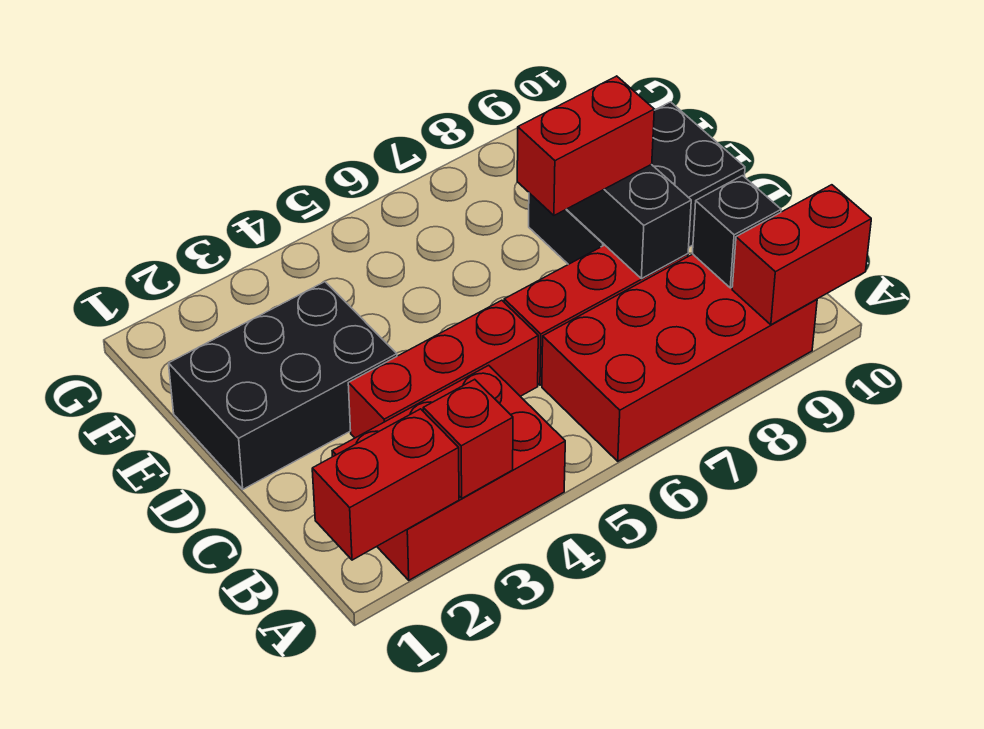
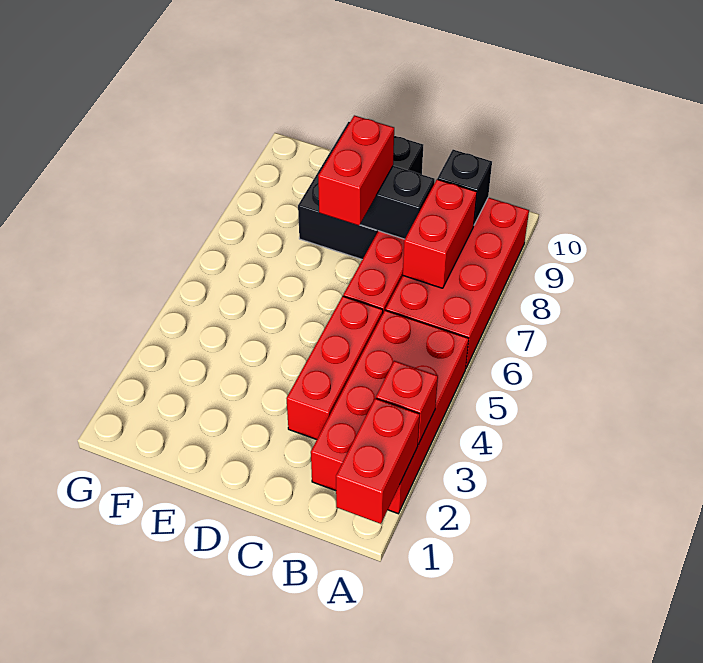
red 2x3 brick [332,365,565,580] -> red 2x4 brick [311,310,469,514]
red 1x2 brick [732,185,871,325] -> red 1x2 brick moved to [403,179,477,288]
black 2x3 brick [169,282,397,489] -> none

